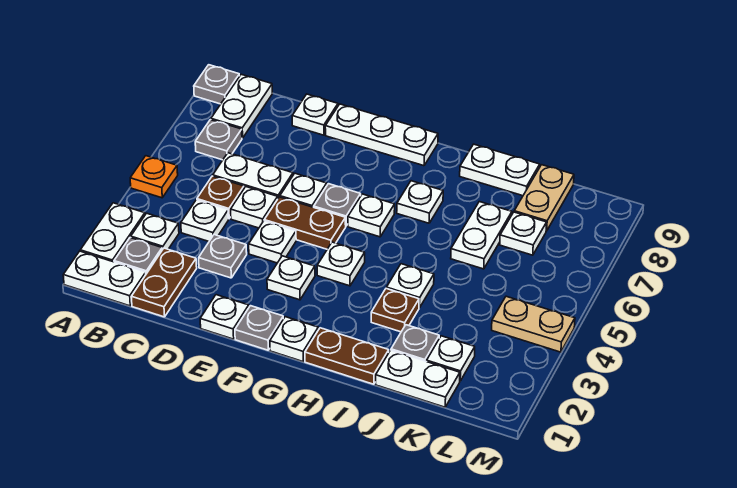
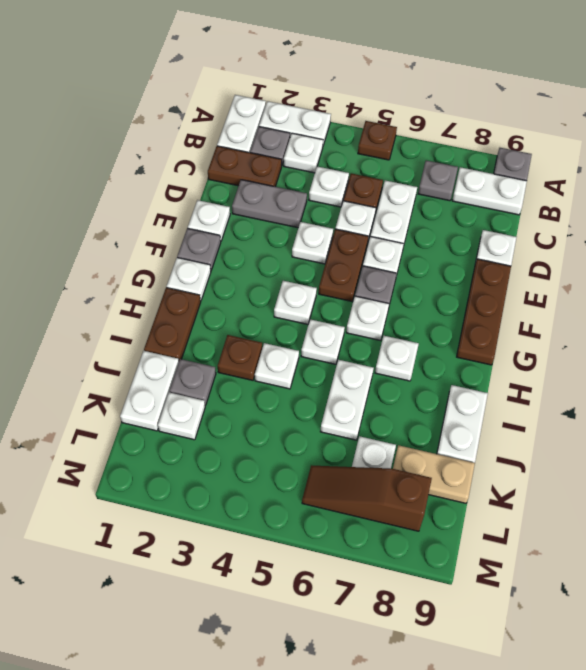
orange 1x1 plate [130,156,178,198] -> brown 1x1 plate [358,121,397,160]
grey 1x1 plate [199,235,247,278] -> grey 1x2 plate [232,180,307,228]
white 1x3 plate [325,104,438,166] -> brown 1x3 plate [457,259,511,365]
white 1x1 plate [267,256,315,300] -> white 1x1 plate moved to [301,319,345,364]
white 1x2 plate [451,202,512,269] -> white 1x2 plate turned to [320,360,374,440]
tan 1x2 plate [492,296,575,352] -> none
none -> brown 1x3 slope [302,465,432,531]

